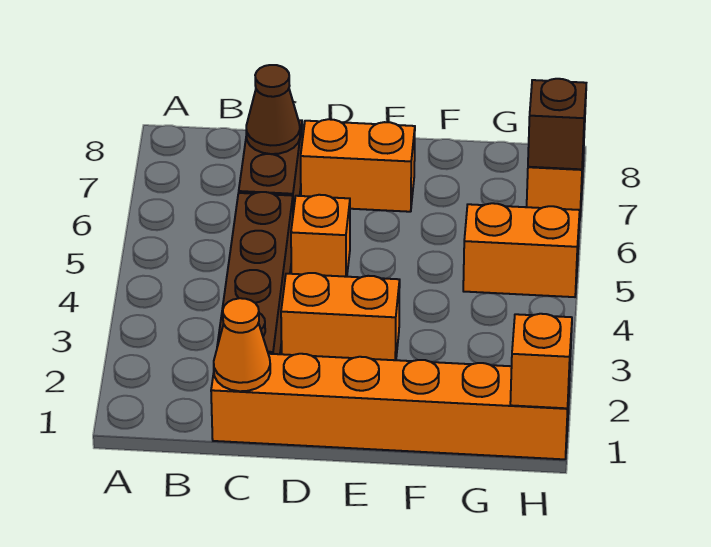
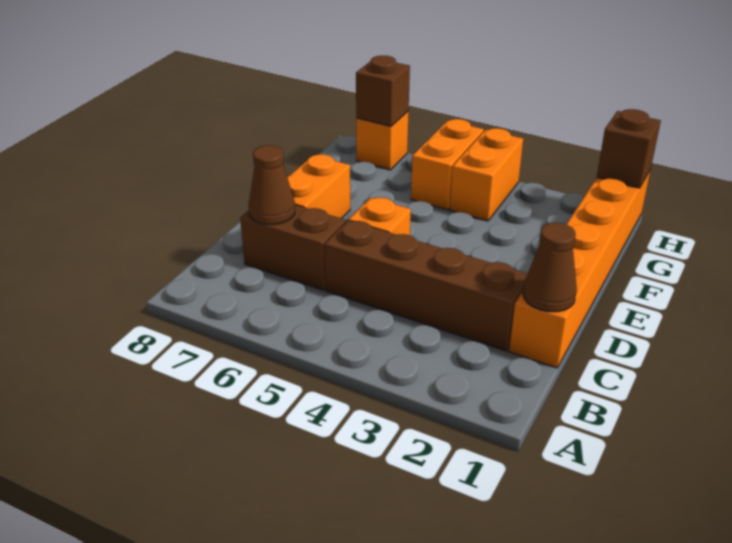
orange 1x1 cone [214,298,270,391] -> brown 1x1 cone [523,223,577,312]
orange 1x2 brick [281,273,400,360] -> orange 1x2 brick moved to [450,128,523,221]
orange 1x1 brick [510,314,572,408] -> brown 1x1 brick [597,109,661,188]

